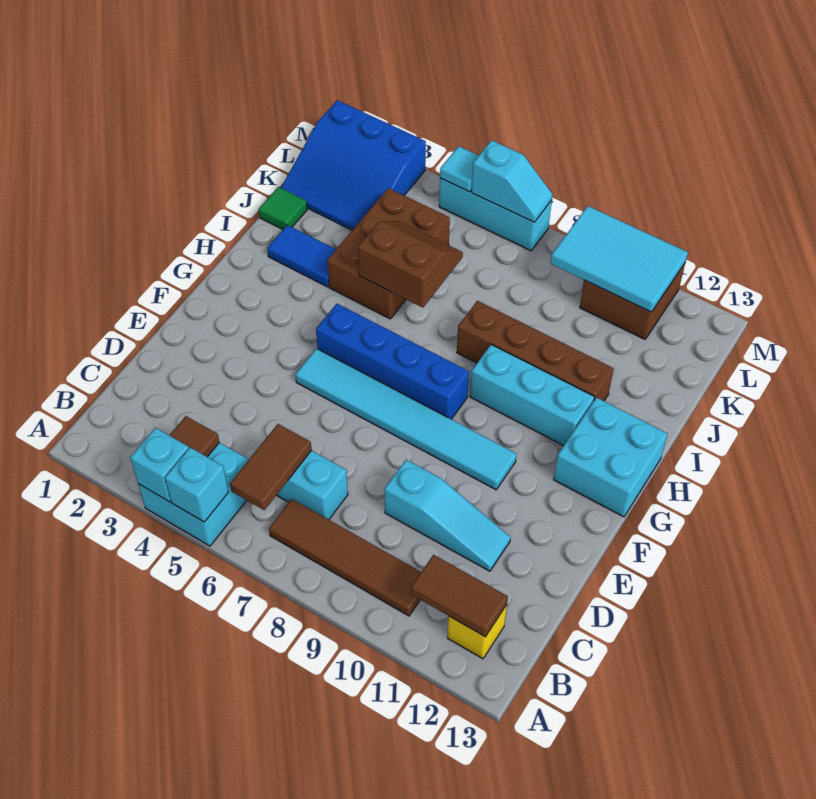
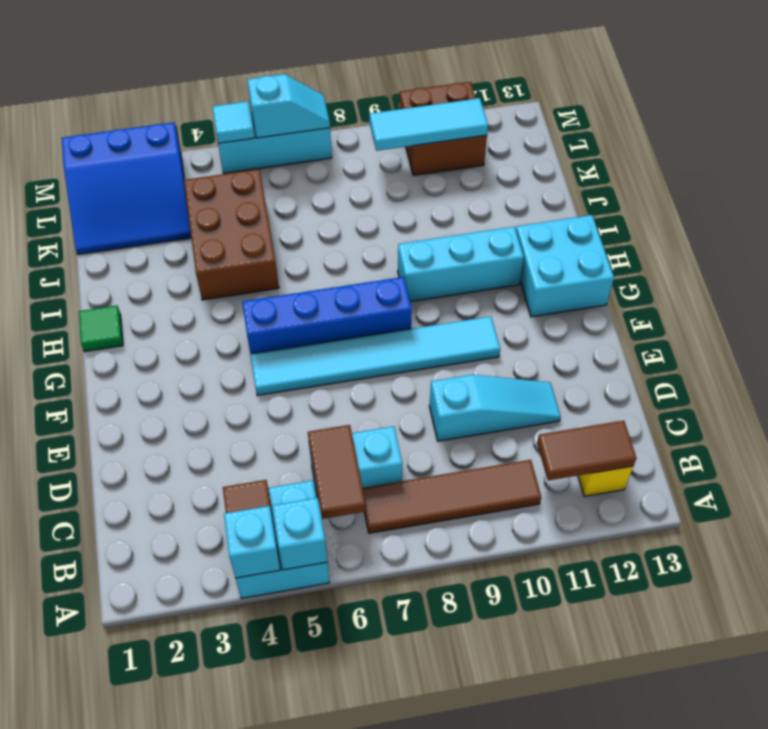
blue 1x2 tile [267,225,336,287] -> none
brown 2x2 slope [358,221,463,308] -> none
brown 1x4 brick [457,301,614,401] -> none
green 1x1 tile [259,187,307,229] -> green 1x1 tile moved to [79,305,123,352]
cyan 2x3 tile [551,206,688,312] -> cyan 1x3 tile [370,98,488,151]

